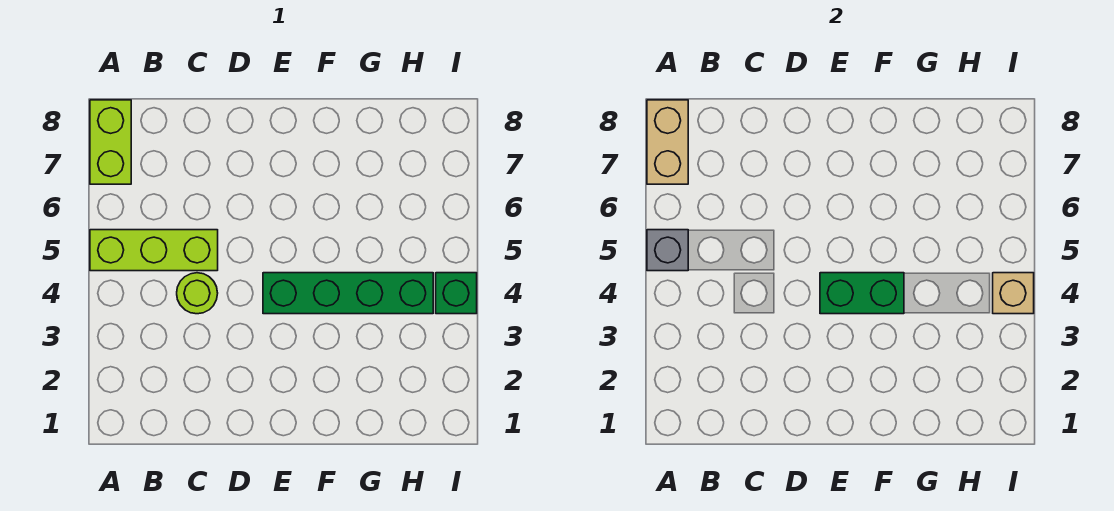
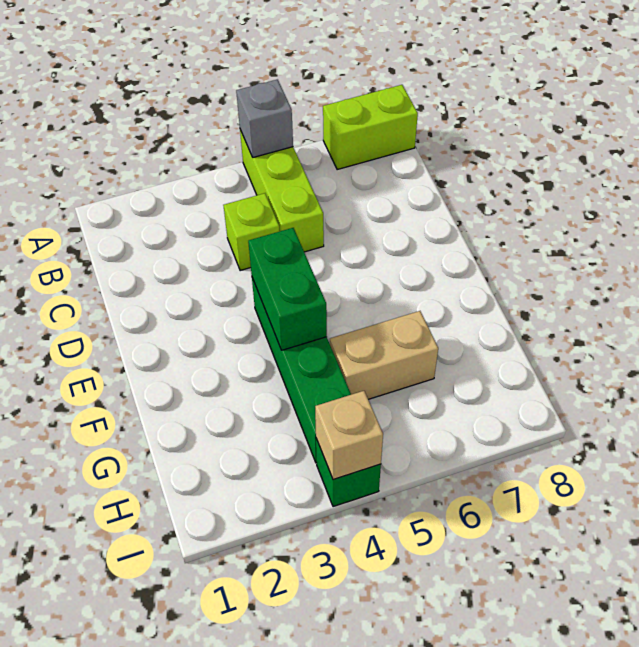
tan 1x2 brick [647,100,688,184] -> tan 1x2 brick moved to [330,311,438,399]
lime 1x1 round brick [177,273,218,314] -> lime 1x1 brick [223,193,279,271]

